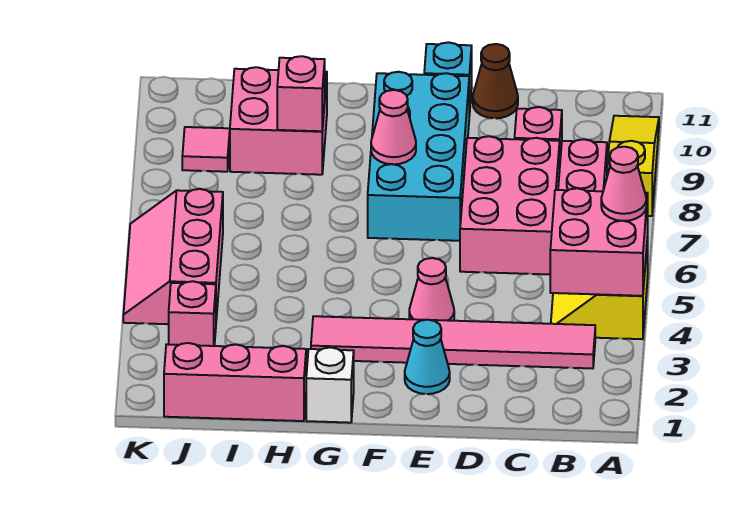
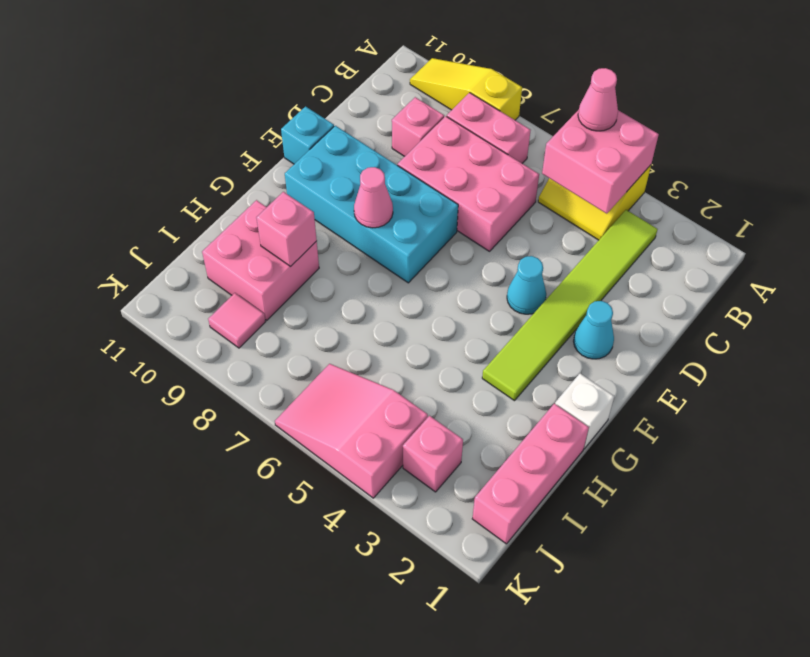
pink 1x6 tile [311,316,595,368] -> lime 1x6 tile [482,210,657,401]
brown 1x1 cone [473,44,518,118] -> none
pink 1x1 cone [409,258,454,321] -> cyan 1x1 cone [507,256,546,314]
pink 2x3 slope [123,189,223,324] -> pink 2x3 slope turned to [275,364,428,498]

